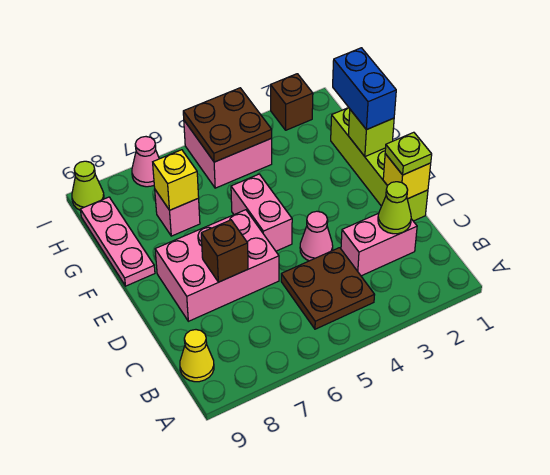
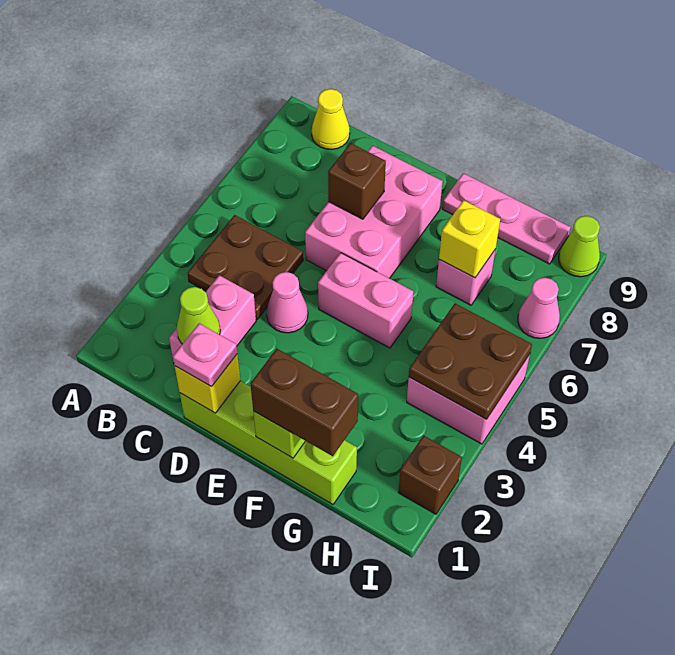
lime 1x1 plate [385,132,432,175] -> pink 1x1 plate [173,323,237,387]
blue 1x2 brick [333,48,396,130] -> brown 1x2 brick [250,349,358,456]

